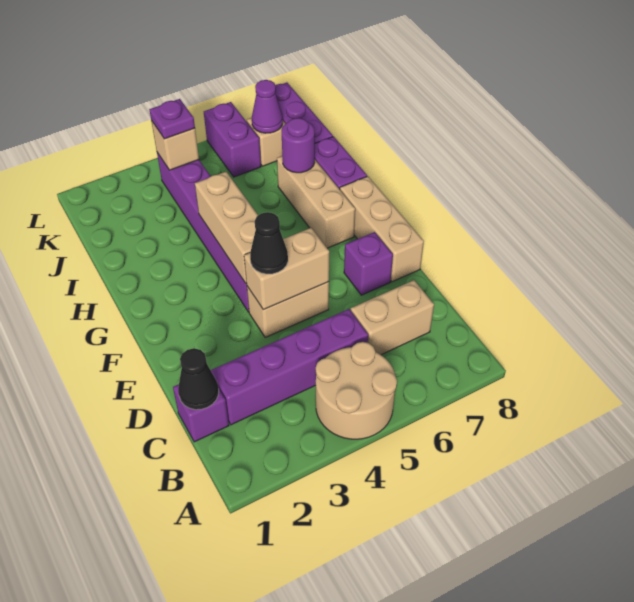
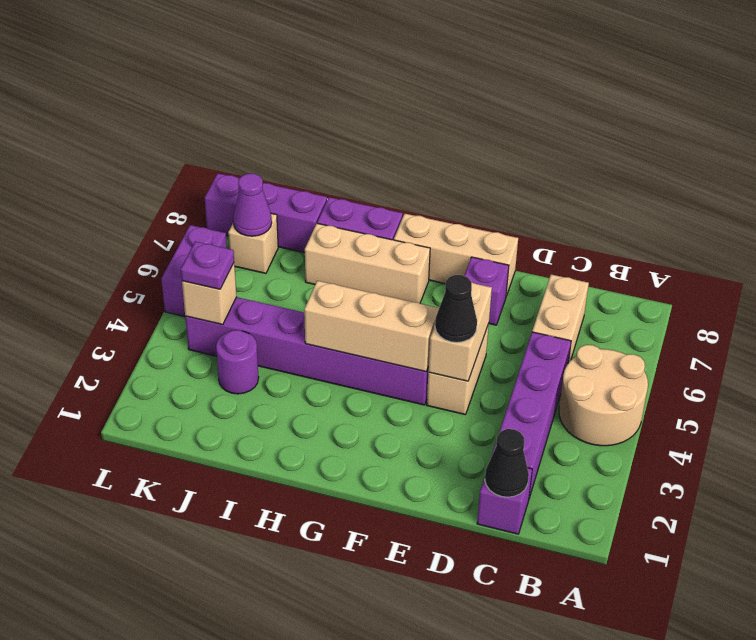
purple 1x1 round brick [281,118,315,173] -> purple 1x1 round brick moved to [216,330,259,394]
purple 1x2 brick [204,102,261,177] -> purple 1x2 brick turned to [161,225,227,317]

